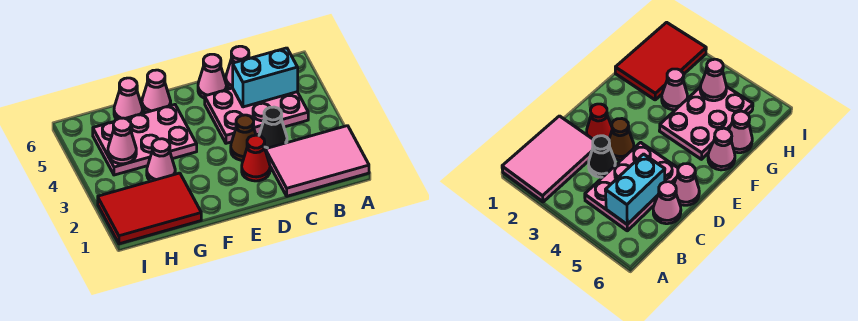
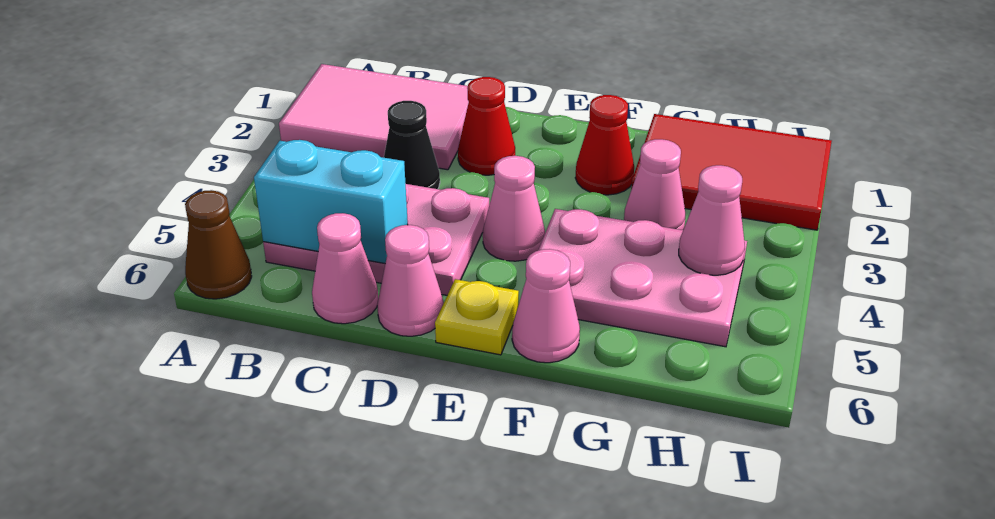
brown 1x1 cone [231,115,256,161] -> brown 1x1 cone moved to [185,190,252,299]
none -> yellow 1x1 plate [435,279,519,355]
none -> red 1x1 cone [575,95,634,195]
pink 1x1 cone [114,78,143,119] -> pink 1x1 cone moved to [483,156,545,261]

